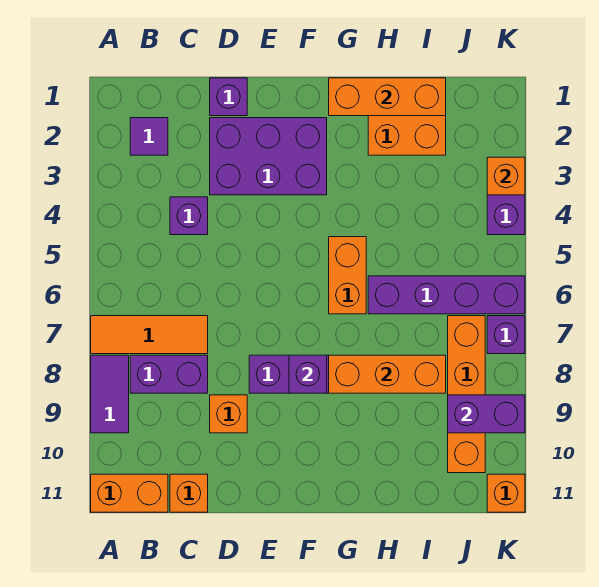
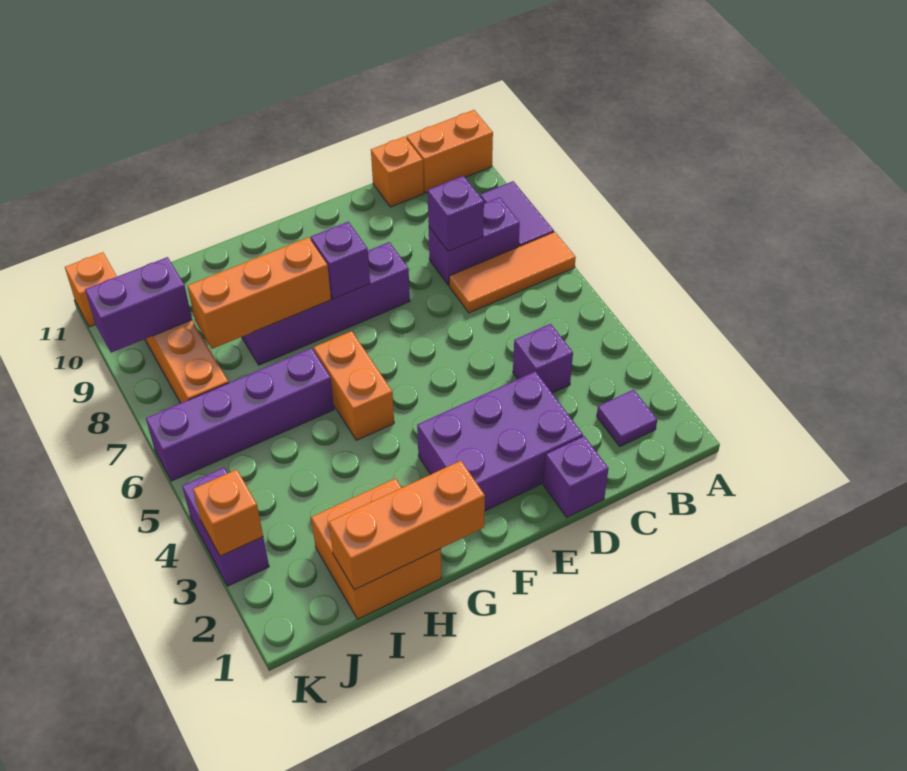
orange 1x1 brick [210,395,247,433] -> none
purple 1x1 brick [487,316,525,354] -> purple 1x1 brick moved to [428,176,484,251]

